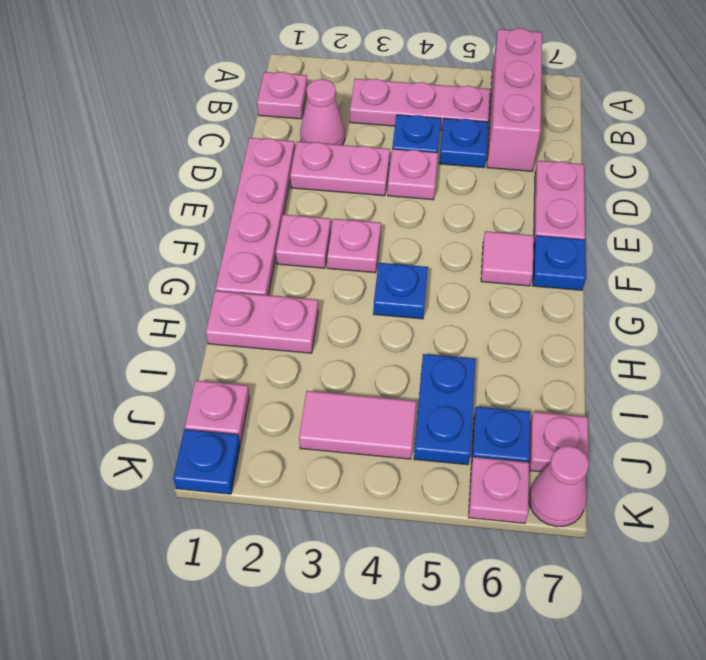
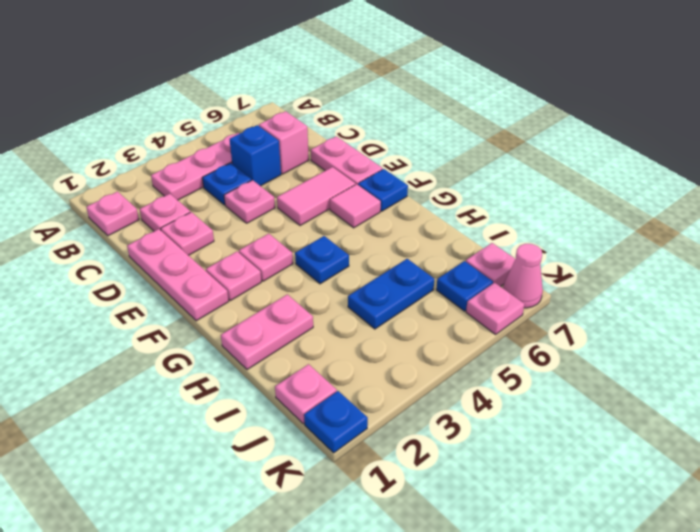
pink 1x3 brick [487,28,542,171] -> pink 1x1 brick [259,111,309,174]
pink 1x1 cone [300,79,345,145] -> pink 1x1 plate [140,194,190,231]
blue 1x1 plate [439,118,488,168] -> blue 1x1 brick [230,125,281,186]
pink 1x4 plate [216,138,295,295] -> pink 1x3 plate [127,229,229,321]
pink 1x2 plate [290,141,390,196] -> pink 1x1 plate [161,212,214,255]
blue 1x2 plate [414,354,476,465] -> blue 1x2 plate turned to [348,259,434,329]
pink 1x2 tile [299,391,416,459] -> pink 1x2 tile moved to [277,167,356,226]

